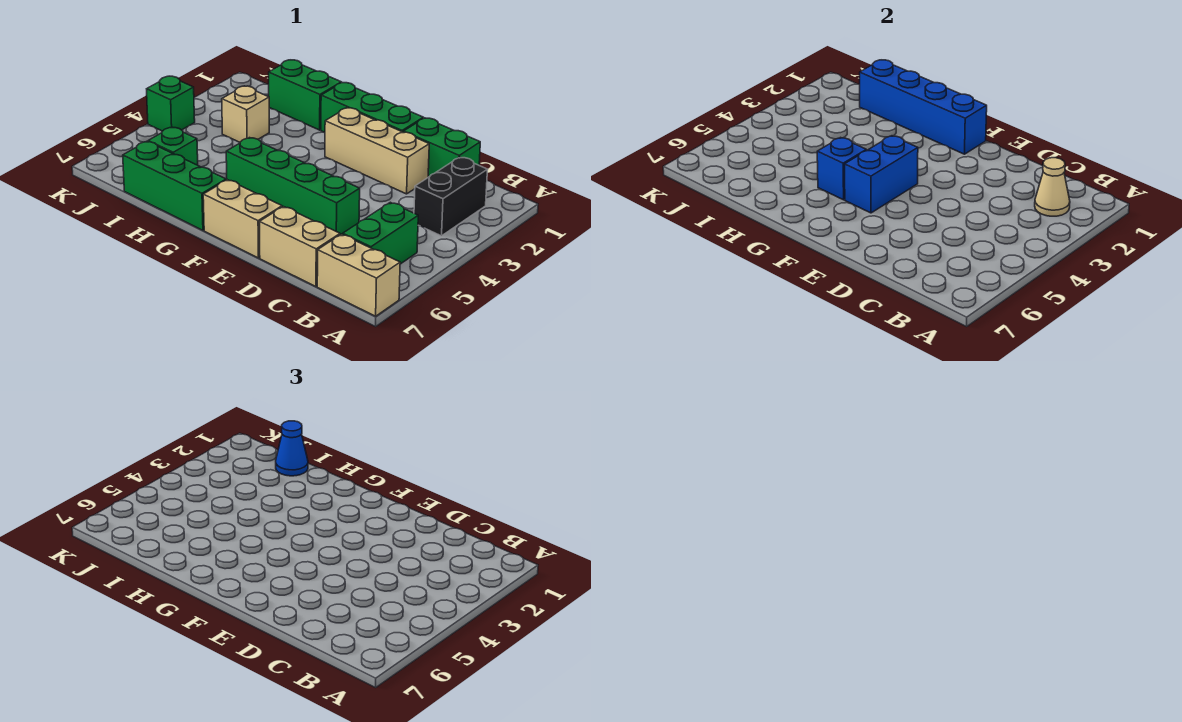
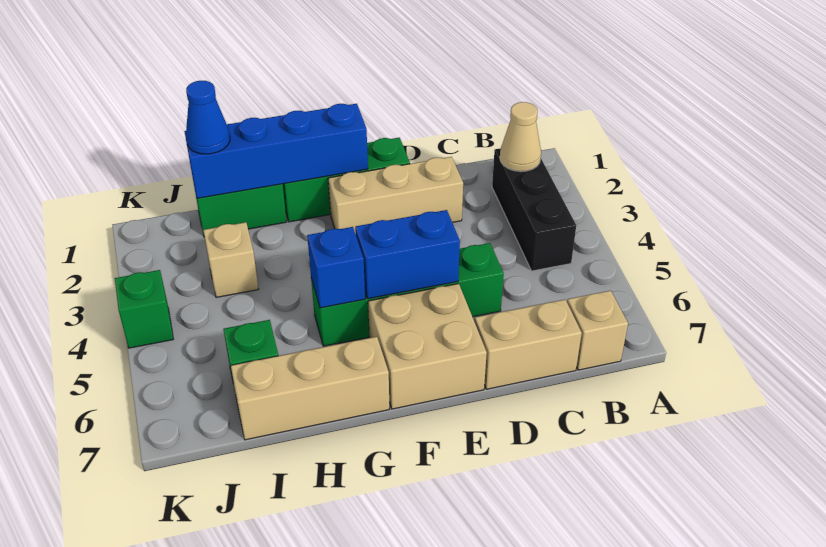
tan 1x2 brick [317,234,400,316] -> tan 1x1 brick [567,291,628,370]
black 1x2 brick [414,157,488,236] -> black 1x3 brick [492,148,576,271]
green 1x2 brick [343,202,418,264] -> none
green 1x2 brick [403,118,480,177] -> none
tan 1x2 brick [203,180,282,258] -> tan 2x2 brick [368,284,487,409]
blue 1x2 brick [845,136,918,213] -> blue 1x2 brick turned to [355,210,460,299]
green 1x3 brick [123,141,226,230] -> tan 1x3 brick [231,337,389,440]

